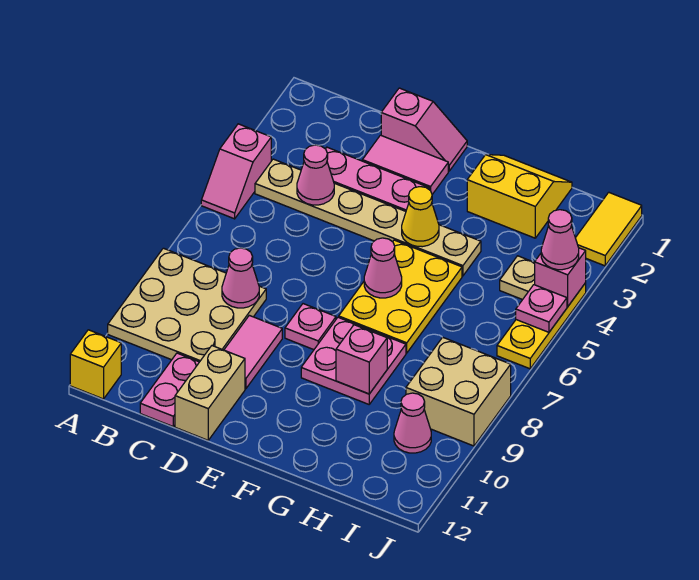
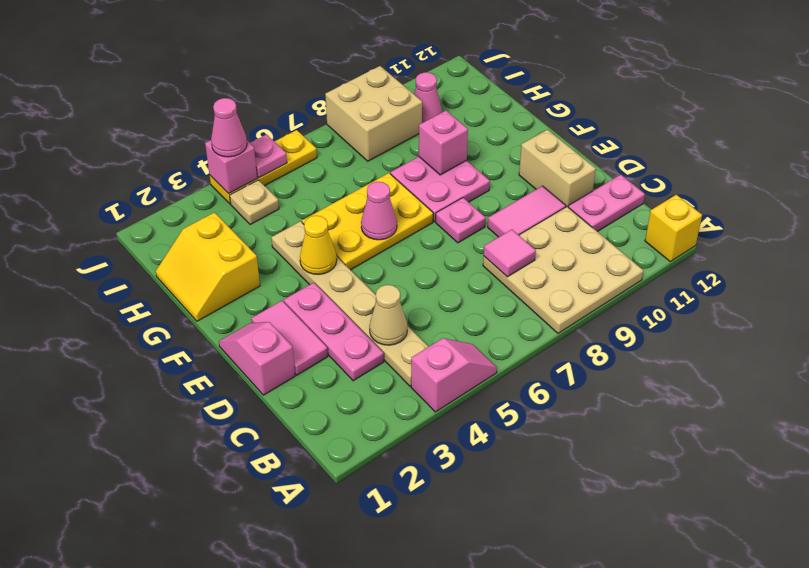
pink 1x1 cone [297,145,334,205] -> tan 1x1 cone [369,285,407,345]
pink 1x1 cone [222,248,259,308] -> pink 1x1 tile [484,230,536,277]
tan 1x2 brick [175,346,245,440] -> tan 1x2 brick turned to [519,130,596,207]
yellow 1x2 tile [576,192,642,266] -> none

